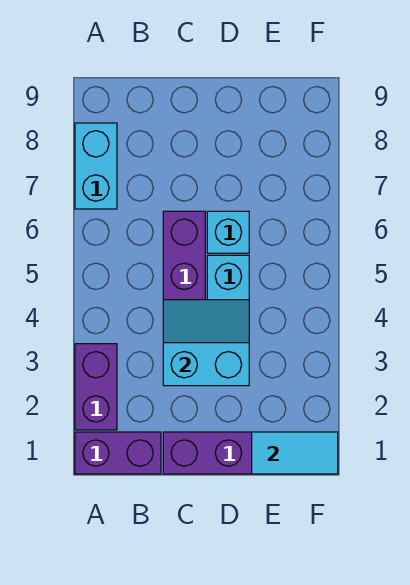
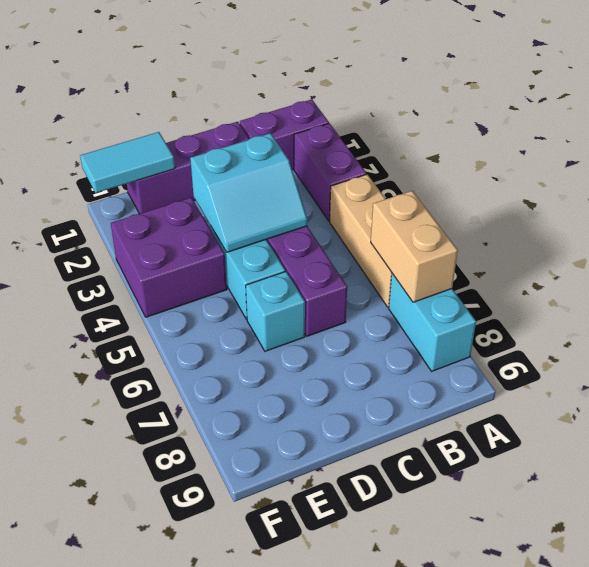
none -> tan 1x3 brick [330,174,392,307]
none -> tan 1x2 brick [371,191,458,302]
none -> purple 2x2 brick [111,198,227,317]

